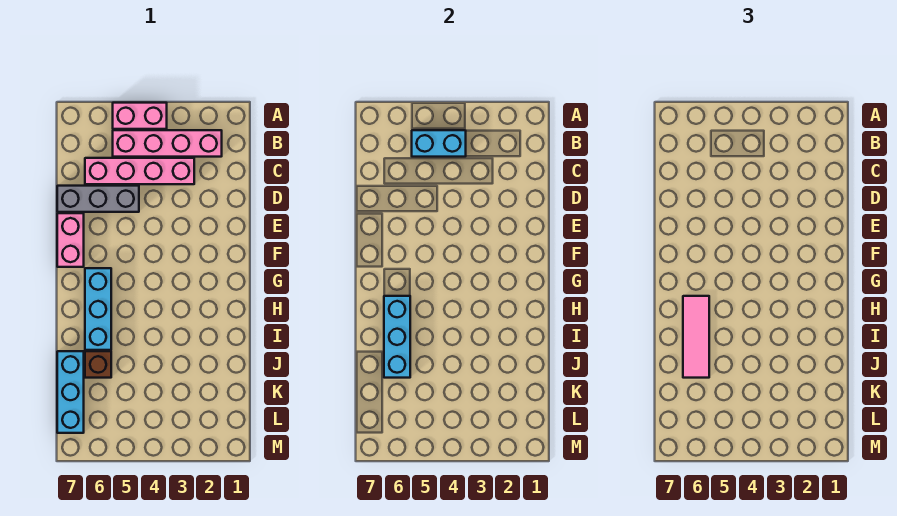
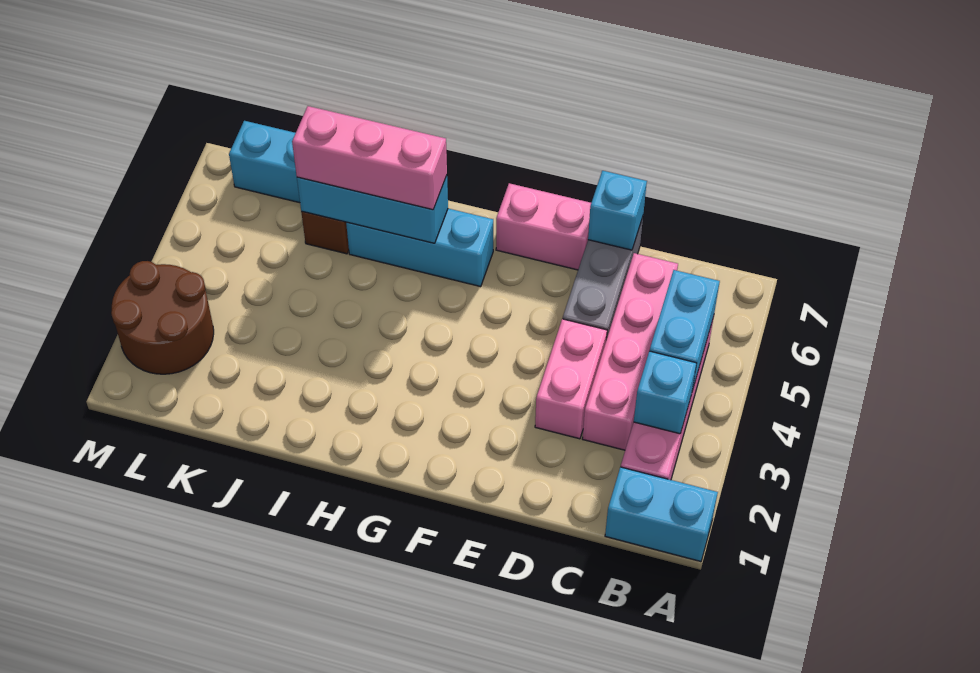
none -> cyan 1x2 brick [605,467,718,562]
pink 1x2 brick [113,103,167,129] -> pink 1x2 brick moved to [535,319,607,439]
none -> cyan 1x1 brick [634,351,697,434]
none -> cyan 1x1 brick [588,171,647,250]
pink 1x3 tile [683,296,709,378] -> pink 1x3 brick [292,106,447,210]
none -> brown 2x2 round brick [111,261,214,374]

